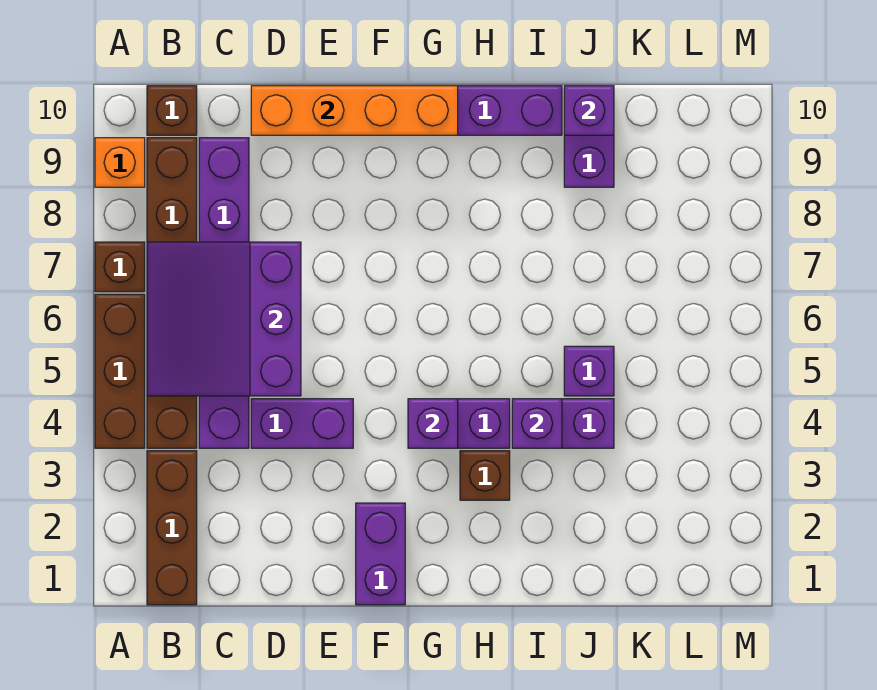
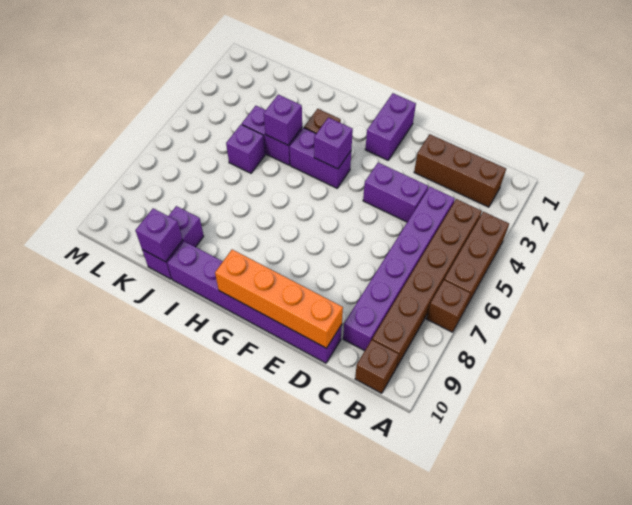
orange 1x1 brick [95,138,145,187] -> none
brown 1x3 brick [147,451,197,605] -> brown 1x3 brick turned to [414,134,506,207]
purple 3x3 slope [147,242,301,396] -> none

